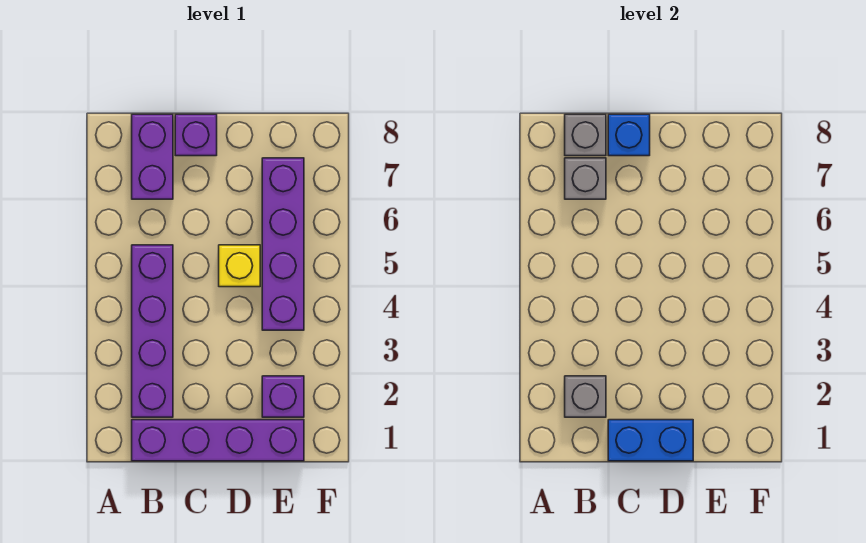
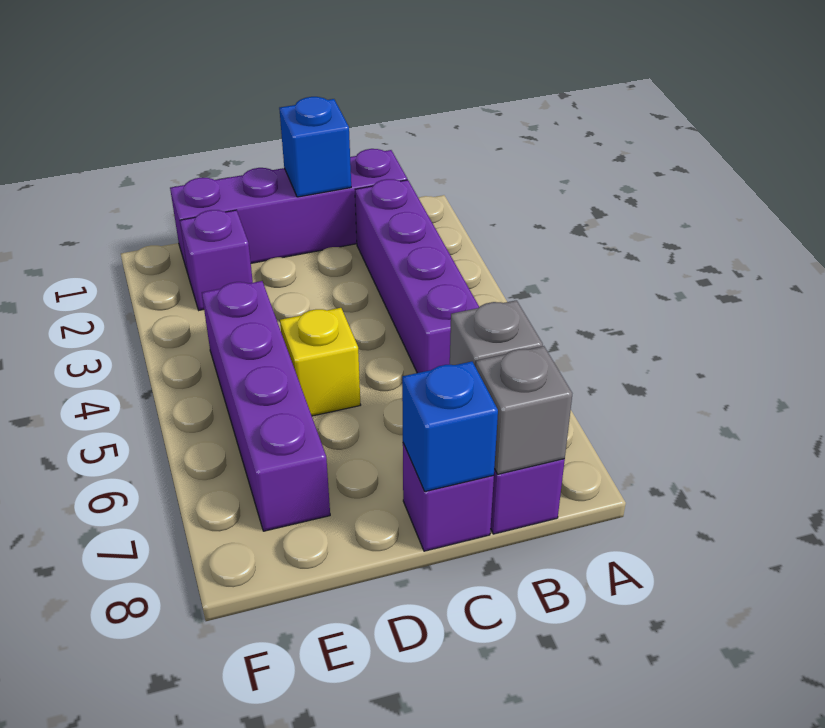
grey 1x1 brick [565,376,606,417] -> none
blue 1x2 brick [608,420,693,461] -> blue 1x1 brick [279,97,351,197]

